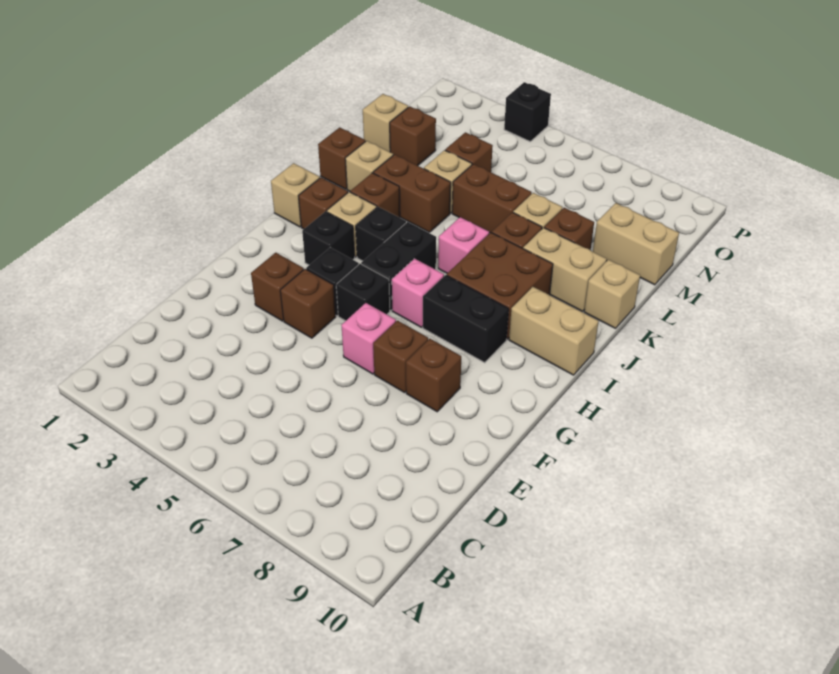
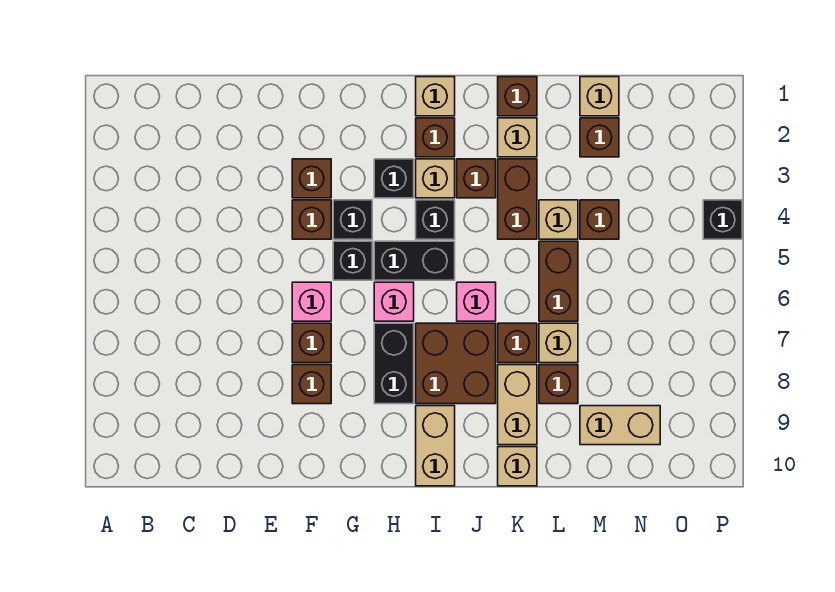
tan 1x2 brick [593,203,679,285] -> tan 1x2 brick turned to [580,406,660,445]

